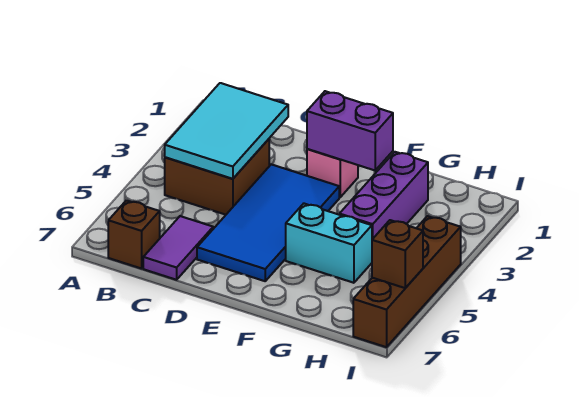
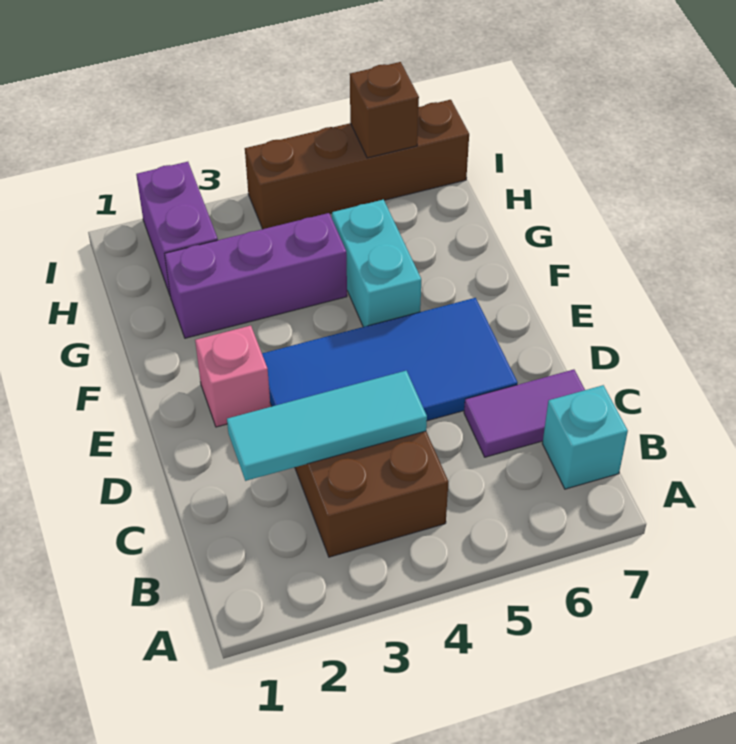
cyan 2x3 tile [165,83,288,179] -> cyan 1x3 tile [227,371,427,481]
brown 1x1 brick [108,200,160,269] -> cyan 1x1 brick [542,385,628,489]
purple 1x2 brick [307,91,393,171] -> purple 1x2 brick moved to [136,162,218,295]

